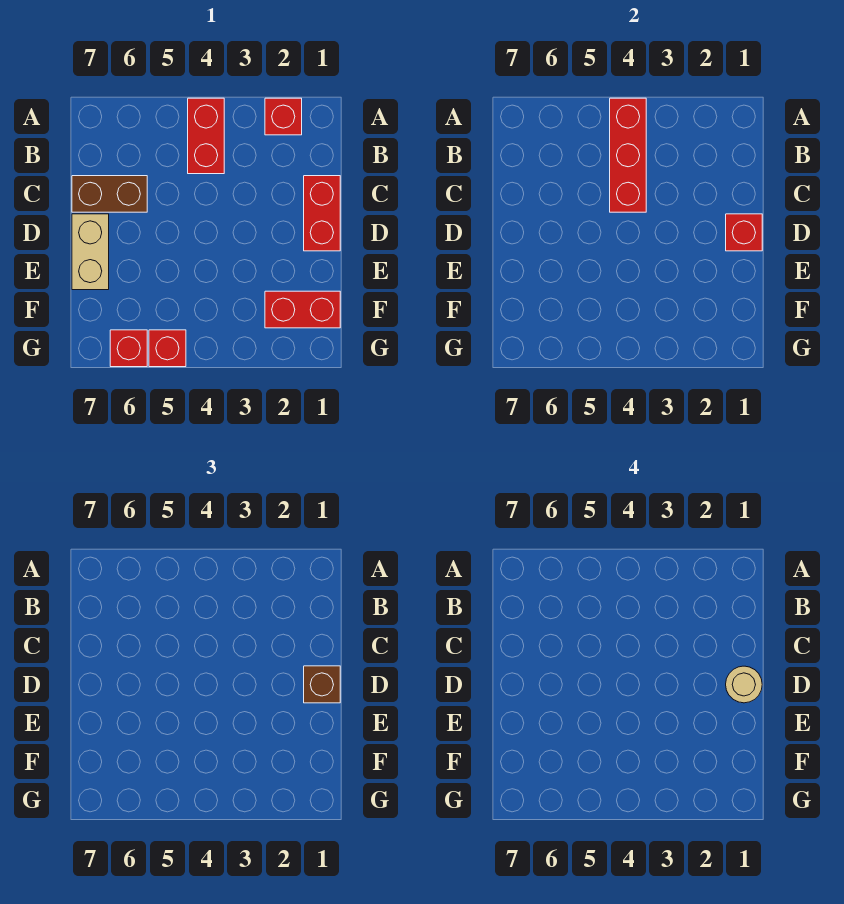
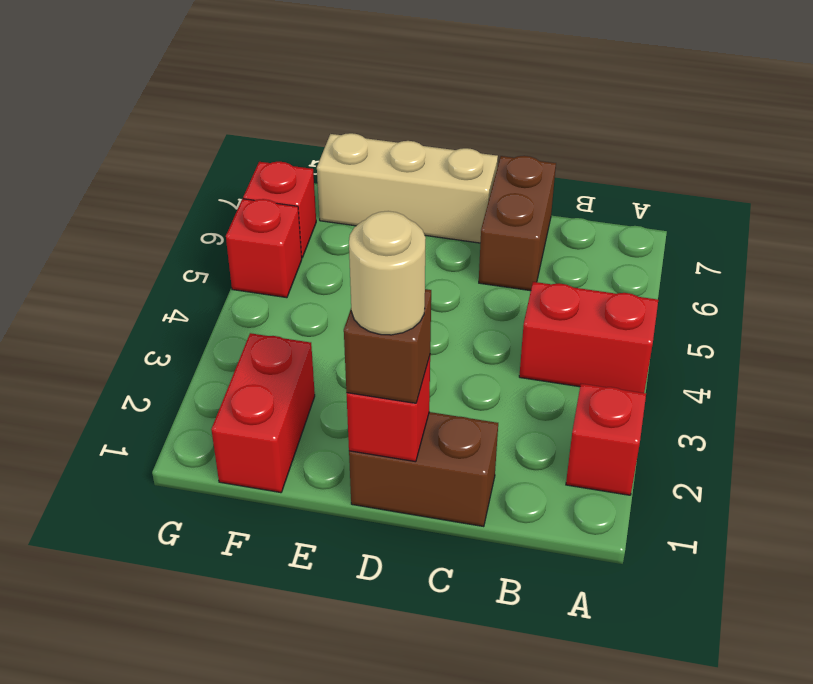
red 1x3 brick [610,98,646,212] -> none
red 1x2 brick [304,176,340,251] -> brown 1x2 brick [349,412,498,527]
tan 1x2 brick [72,214,109,290] -> tan 1x3 brick [317,133,498,243]

